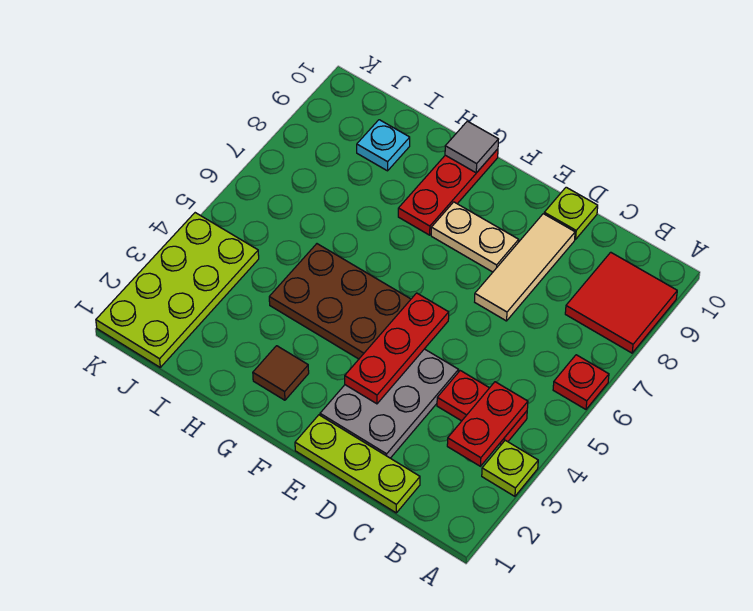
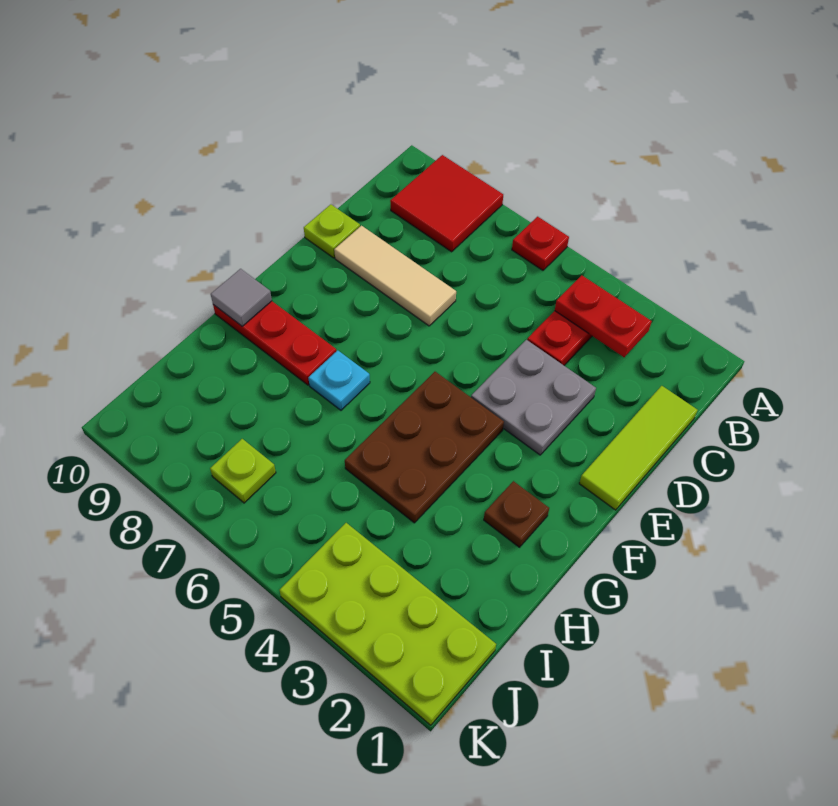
lime 1x1 plate [482,440,538,496] -> lime 1x1 plate moved to [210,439,276,503]
lime 1x3 plate [295,415,420,513] -> lime 1x3 tile [579,386,697,510]
grey 2x3 plate [320,349,458,458] -> grey 2x2 plate [471,340,596,455]
red 1x3 plate [345,293,449,404] -> none
tan 1x2 plate [431,202,519,272] -> none
brown 1x1 tile [253,346,309,400] -> brown 1x1 plate [484,481,549,547]
cyan 1x1 plate [357,120,410,171] -> cyan 1x1 plate moved to [309,350,370,410]

